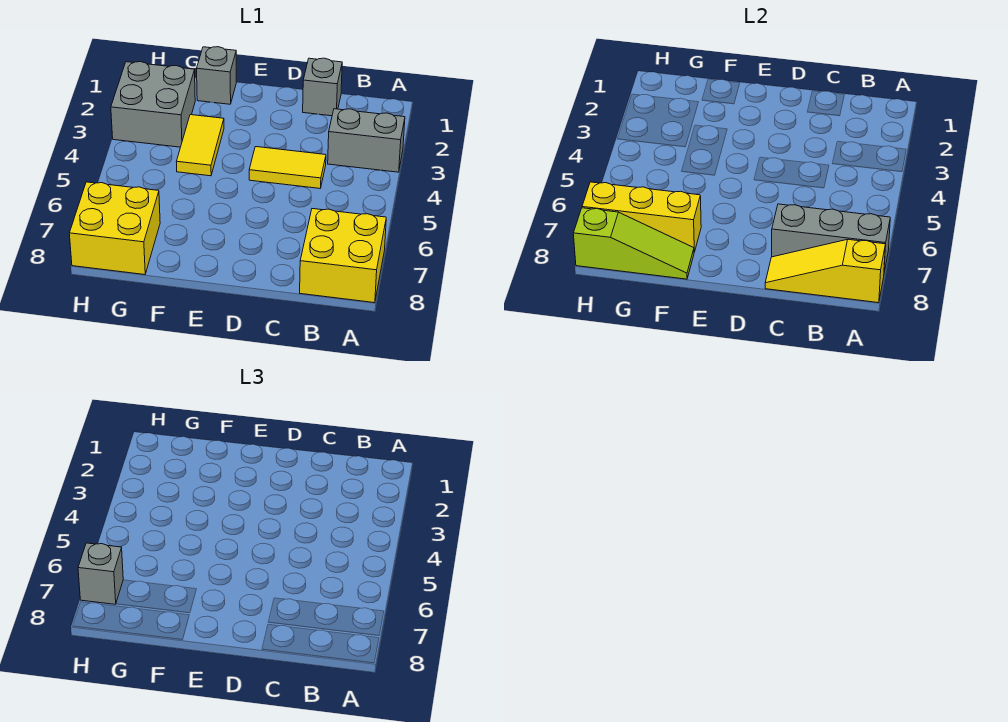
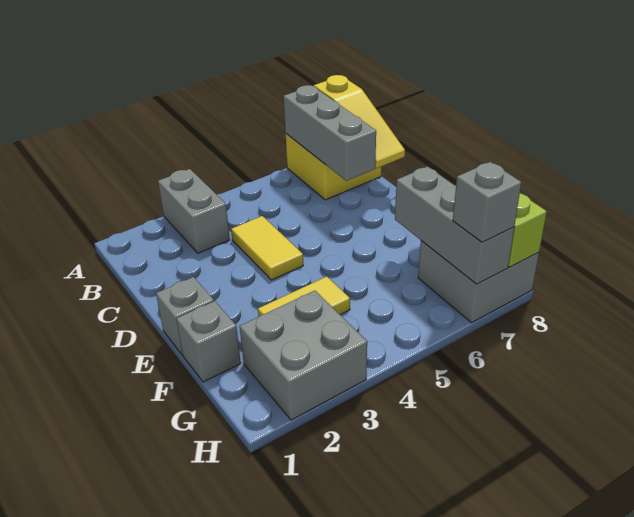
grey 1x1 brick [303,58,342,116] -> grey 1x1 brick moved to [156,277,214,355]
yellow 1x3 brick [582,182,701,252] -> grey 1x3 brick [395,167,514,284]
yellow 2x2 brick [69,182,160,275] -> grey 2x2 brick [418,241,539,323]

